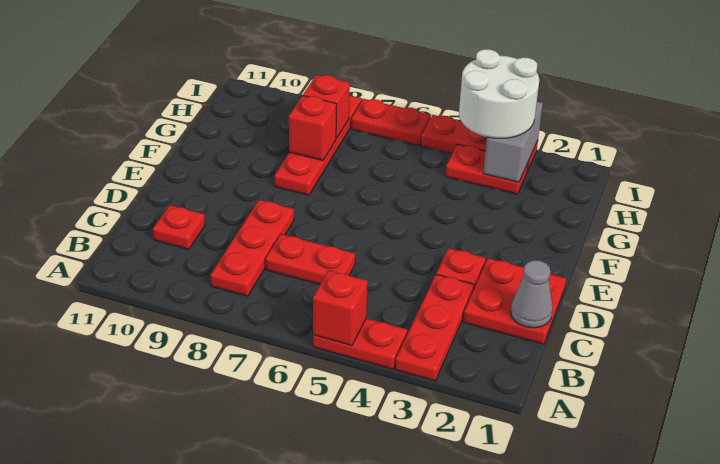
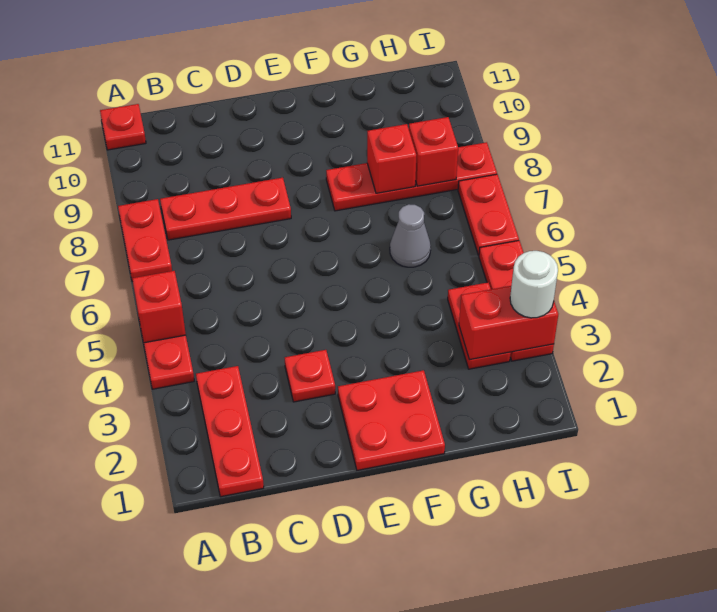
red 1x3 plate [395,274,474,381] -> red 1x3 plate turned to [196,366,264,497]
red 2x2 plate [463,258,566,344] -> red 2x2 plate moved to [338,370,445,470]
grey 1x1 cone [511,260,553,328] -> grey 1x1 cone moved to [390,204,431,267]
red 1x2 plate [266,234,355,284] -> red 1x2 plate moved to [118,199,172,282]
red 1x1 plate [153,205,205,249] -> red 1x1 plate moved to [100,104,146,150]
grey 1x2 brick [483,102,543,182] -> red 1x2 brick [459,286,558,360]
white 2x2 round brick [459,49,539,138] -> white 1x1 round brick [510,251,558,318]

